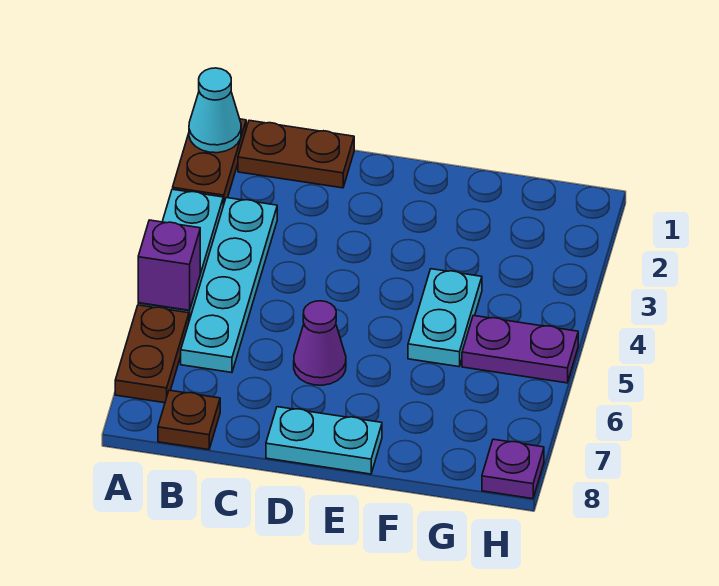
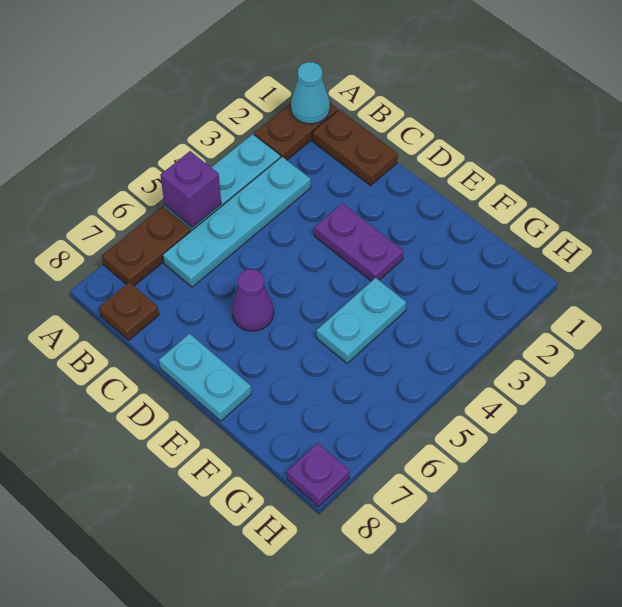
purple 1x2 plate [462,315,578,383] -> purple 1x2 plate moved to [314,203,403,281]

